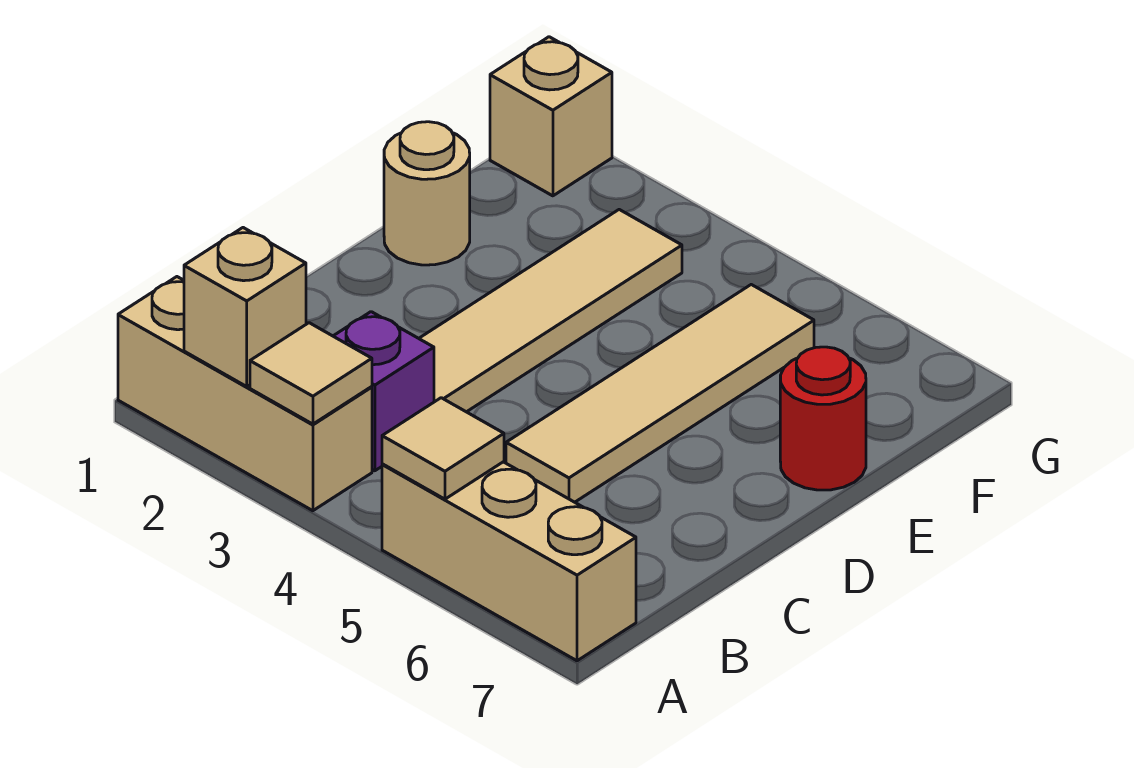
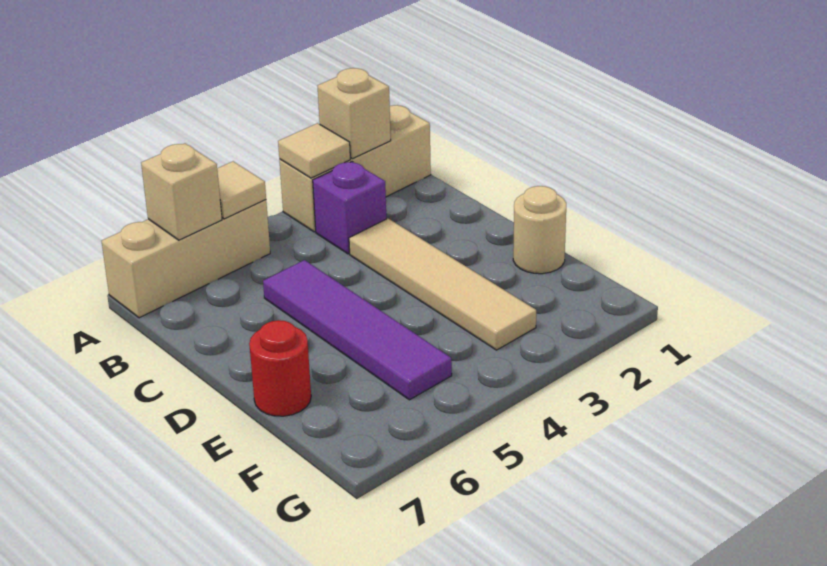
tan 1x4 tile [506,285,814,502] -> purple 1x4 tile [263,260,452,400]
tan 1x1 brick [490,37,612,196] -> tan 1x1 brick moved to [141,143,222,240]

